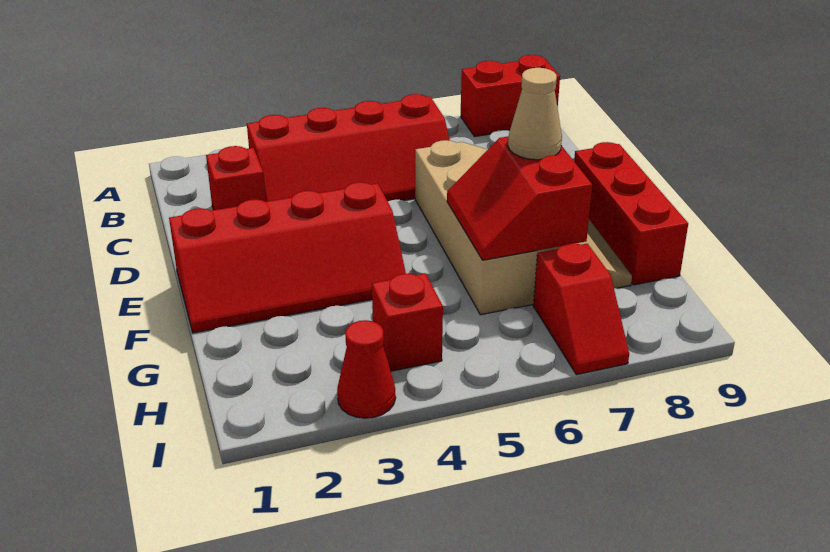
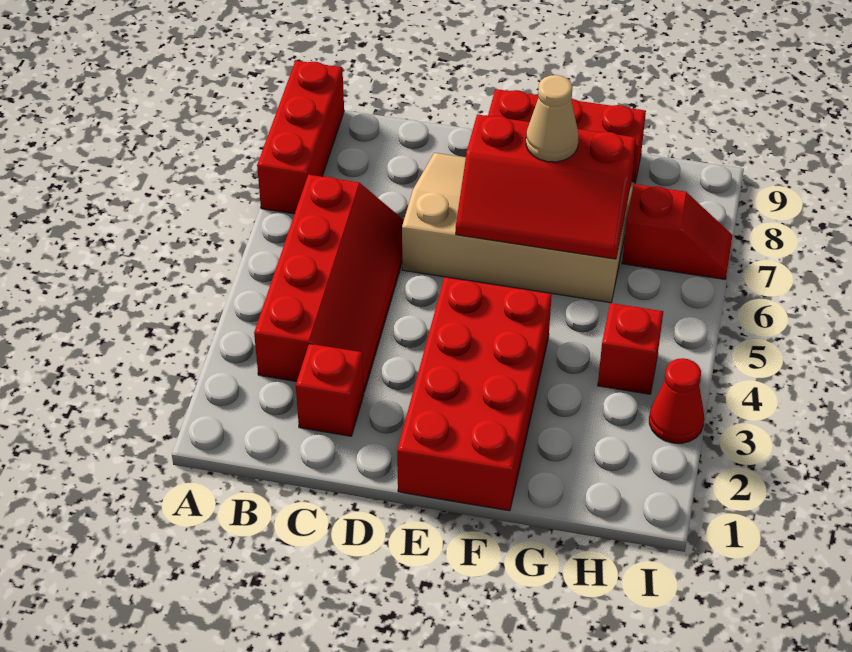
red 1x2 brick [461,55,560,137] -> red 1x3 brick [257,61,344,214]
red 2x4 slope [169,182,406,333] -> red 2x4 brick [397,277,552,511]
red 2x2 slope [447,137,592,260] -> red 2x3 slope [456,114,636,259]

